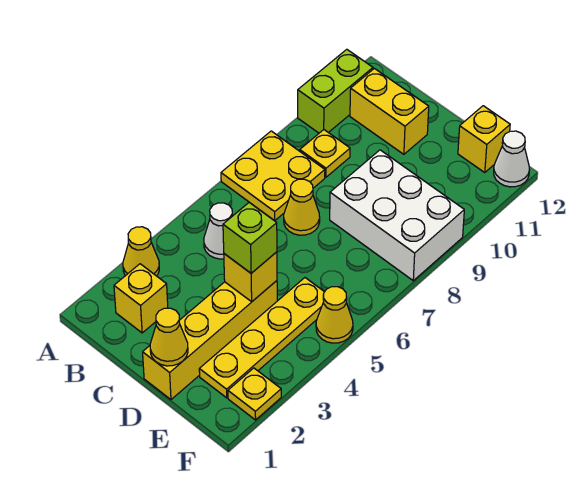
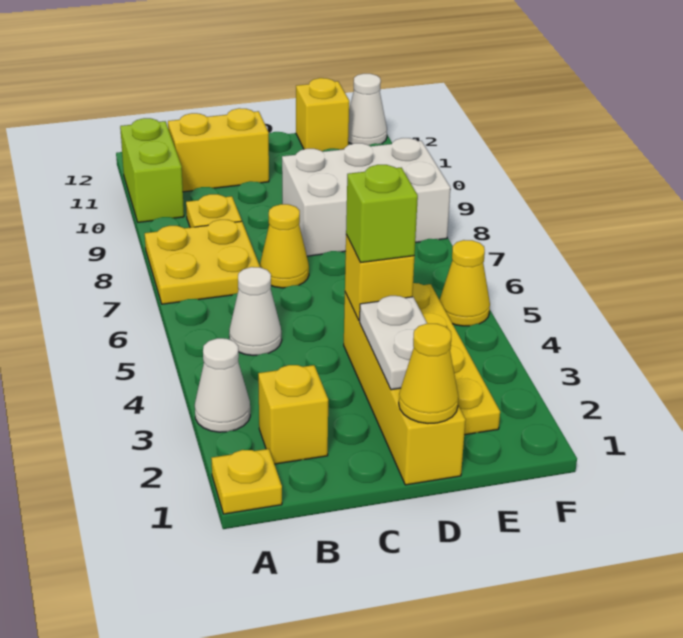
yellow 1x1 cone [123,227,159,276] -> white 1x1 cone [195,338,250,432]
none -> white 1x2 plate [360,296,427,390]
yellow 1x1 plate [228,368,281,420] -> yellow 1x1 plate moved to [211,449,282,514]

